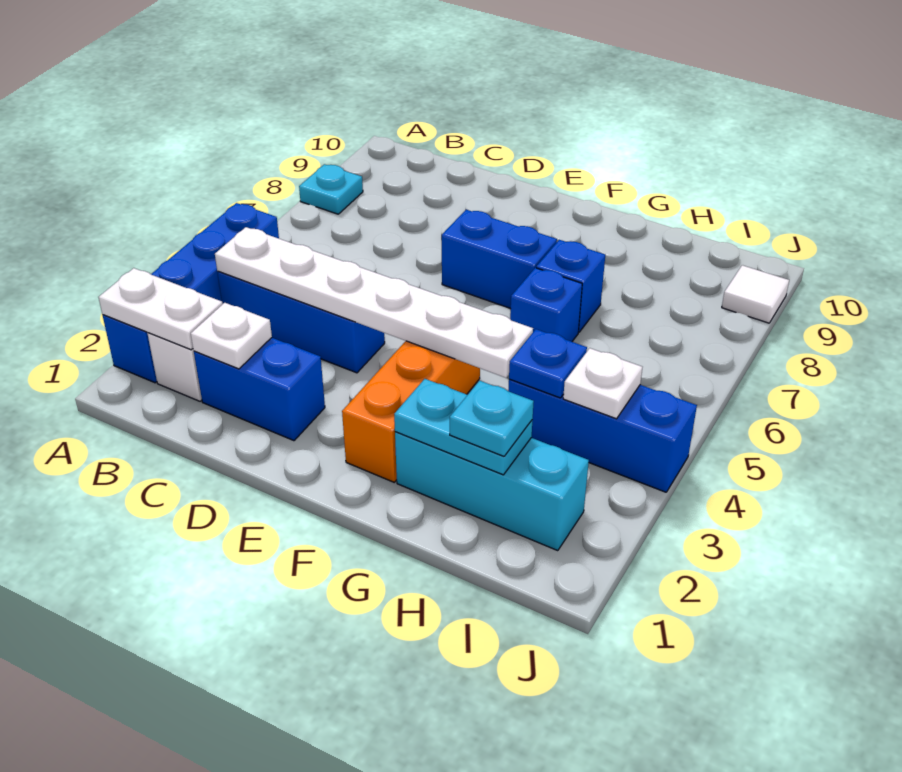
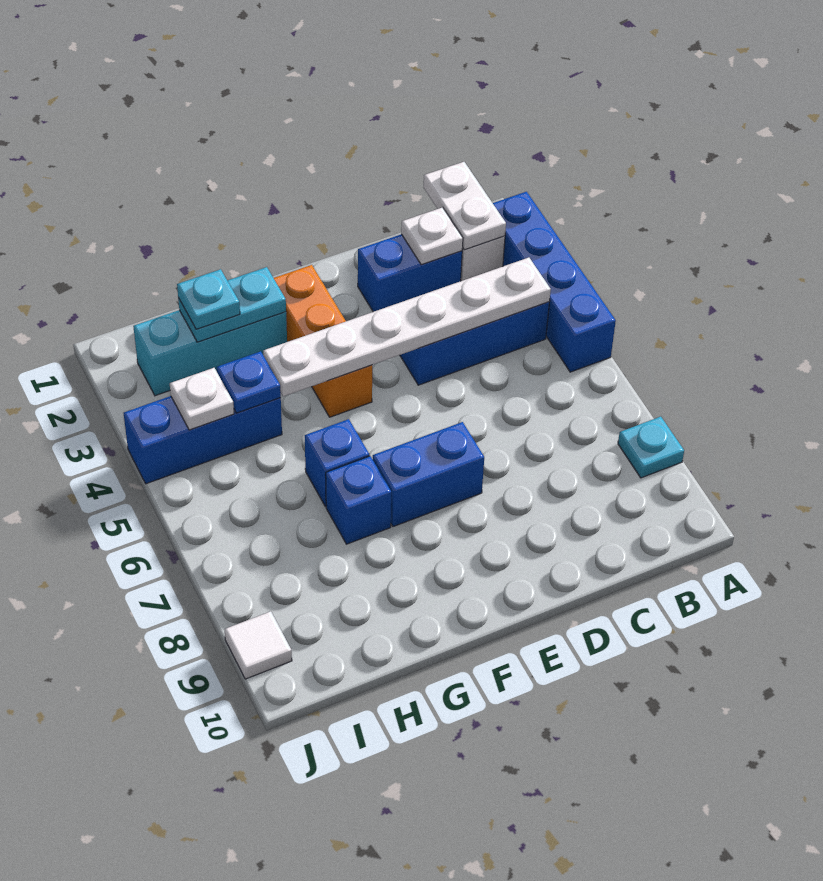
white 1x2 plate [98,268,223,350] -> white 1x2 plate turned to [424,162,506,250]

